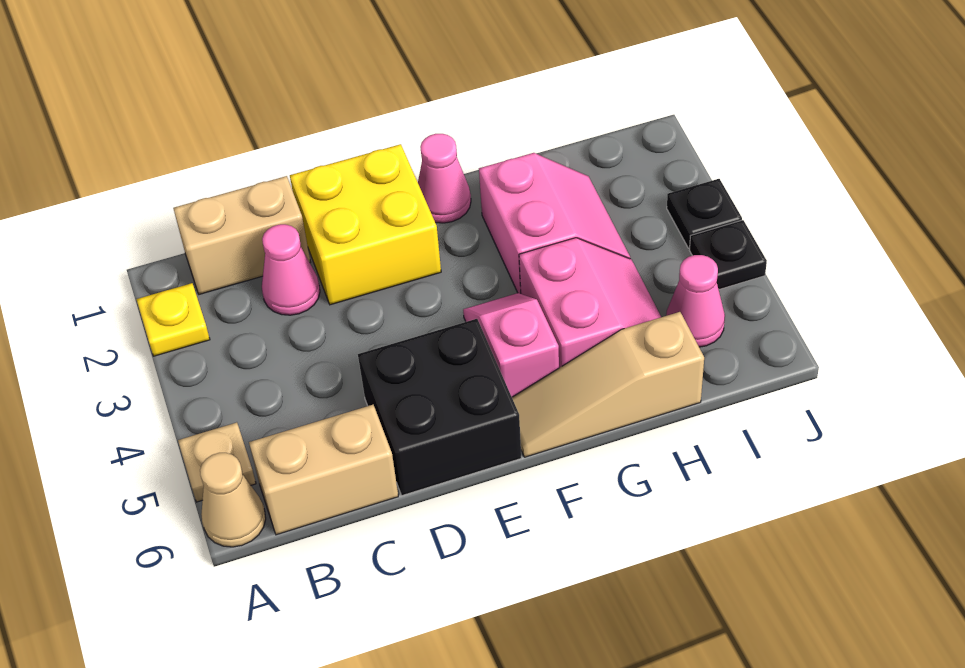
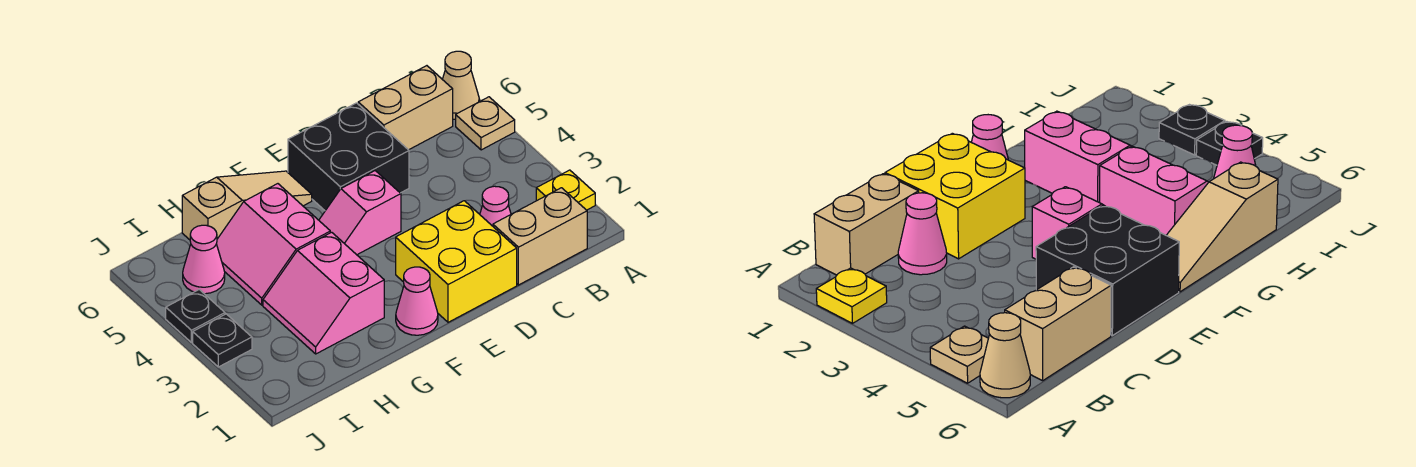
pink 1x2 slope [463,293,559,397] -> pink 1x2 slope turned to [319,171,401,255]

